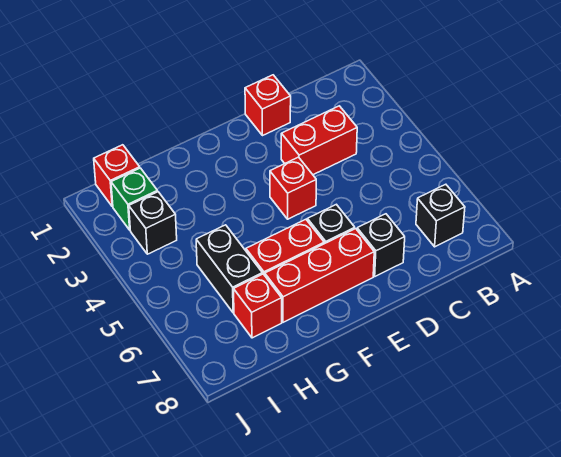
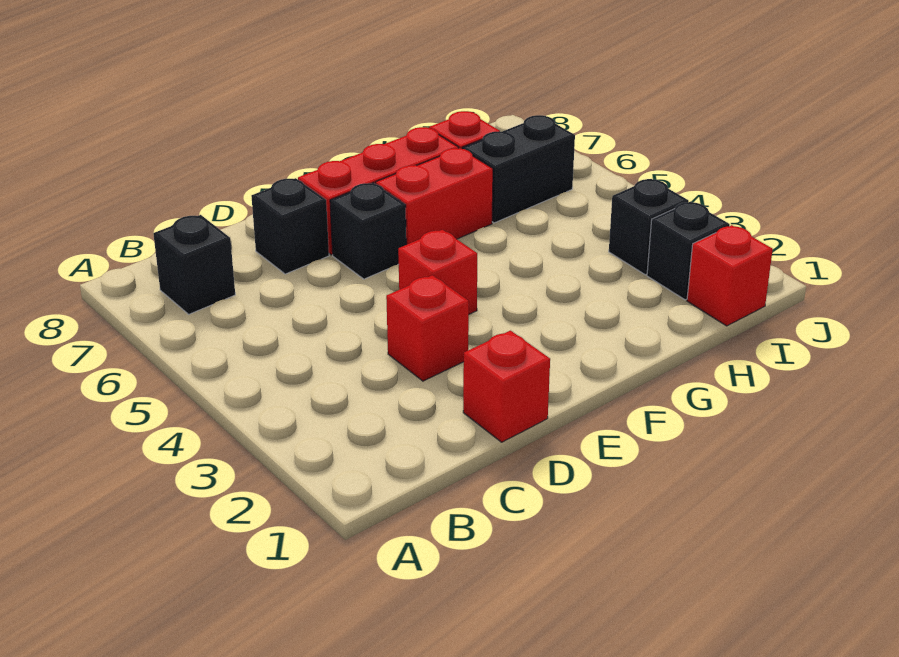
red 1x2 brick [281,106,357,175] -> red 1x1 brick [386,275,469,381]
black 1x2 brick [196,225,262,313] -> black 1x2 brick turned to [462,115,575,223]
green 1x1 brick [111,168,158,230] -> black 1x1 brick [647,202,730,300]

